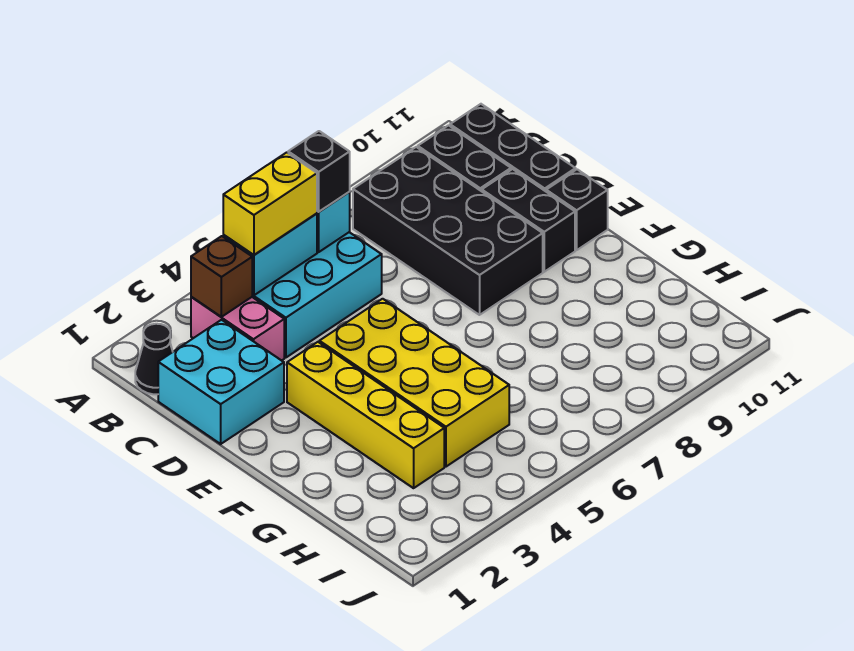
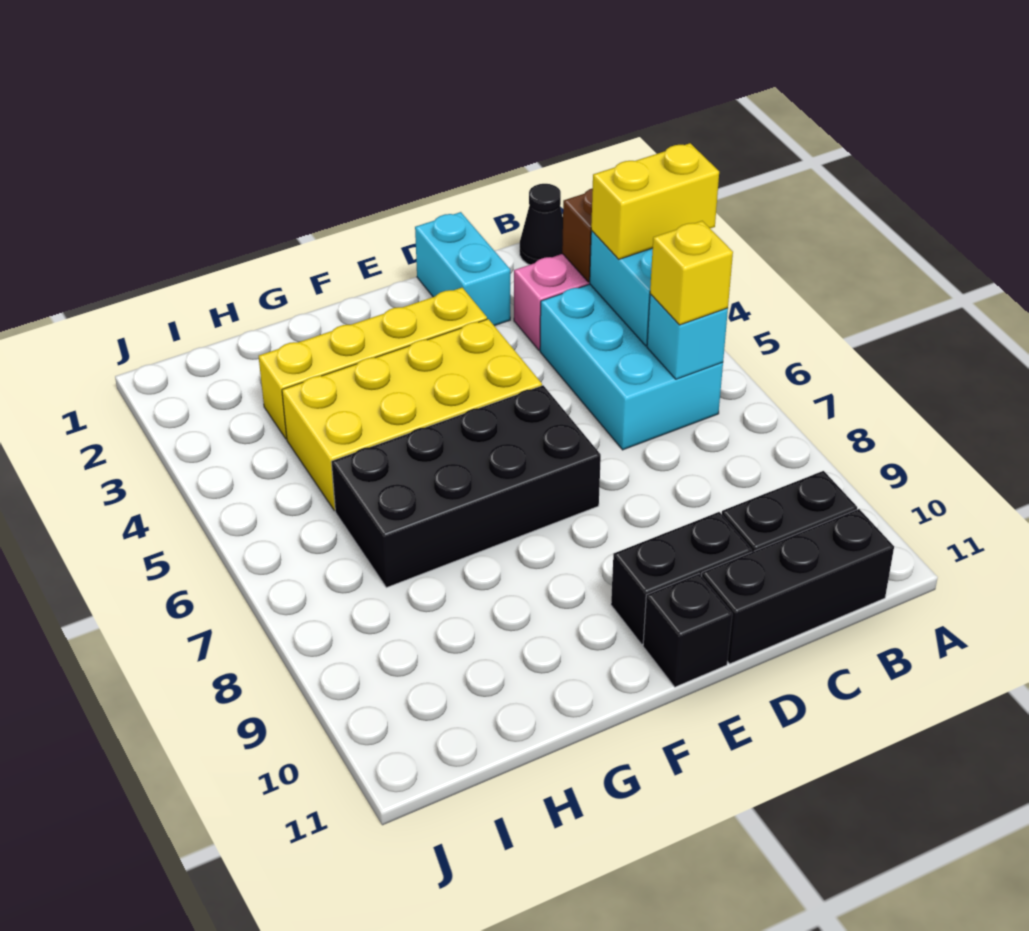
yellow 1x2 brick [223,152,317,255] -> yellow 1x2 brick turned to [591,143,719,259]
black 1x1 brick [288,131,350,212] -> yellow 1x1 brick [650,221,733,325]
black 2x4 brick [353,147,543,315] -> black 2x4 brick moved to [331,385,601,588]
cyan 2x2 brick [158,320,284,444] -> cyan 1x2 brick [415,212,510,326]

